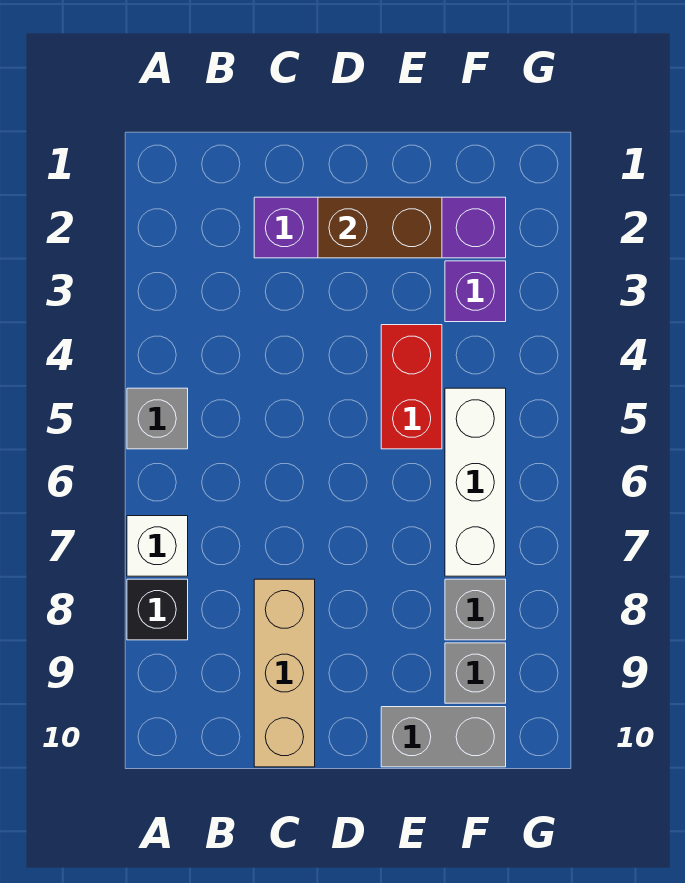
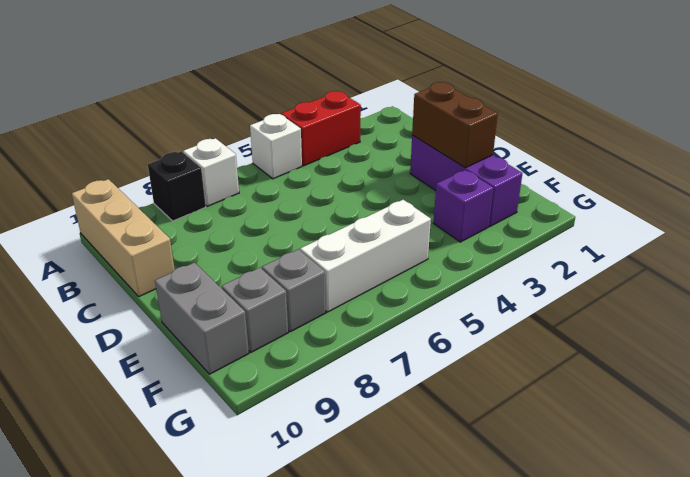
grey 1x1 brick [127,388,188,449] -> white 1x1 brick [250,114,302,179]
purple 1x4 brick [254,197,506,258] -> purple 1x3 brick [410,135,523,226]
tan 1x3 brick [254,579,315,767] -> tan 1x3 brick turned to [72,179,175,296]
red 1x2 brick [381,325,442,449] -> red 1x2 brick moved to [281,91,361,166]

